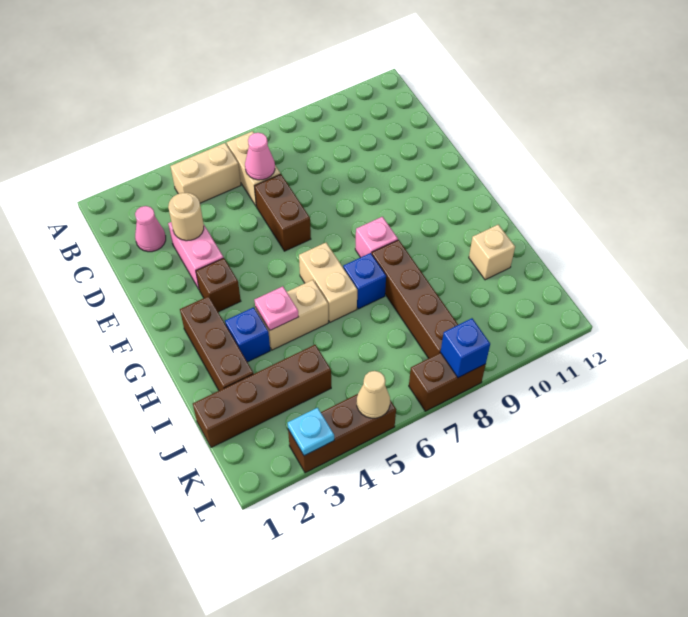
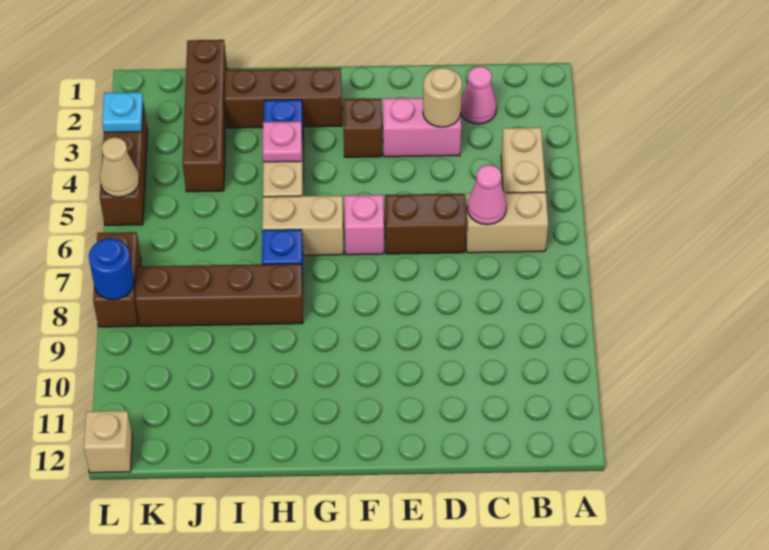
pink 1x1 brick [355,217,398,257] -> pink 1x1 brick moved to [344,195,384,255]
tan 1x1 brick [469,225,515,280] -> tan 1x1 brick moved to [84,411,132,473]
blue 1x1 brick [440,318,490,378] -> blue 1x1 round brick [89,238,134,300]

